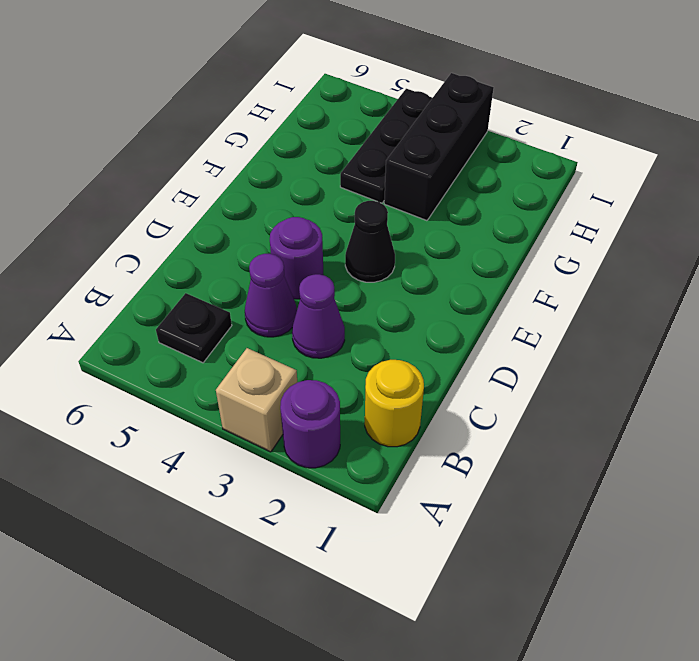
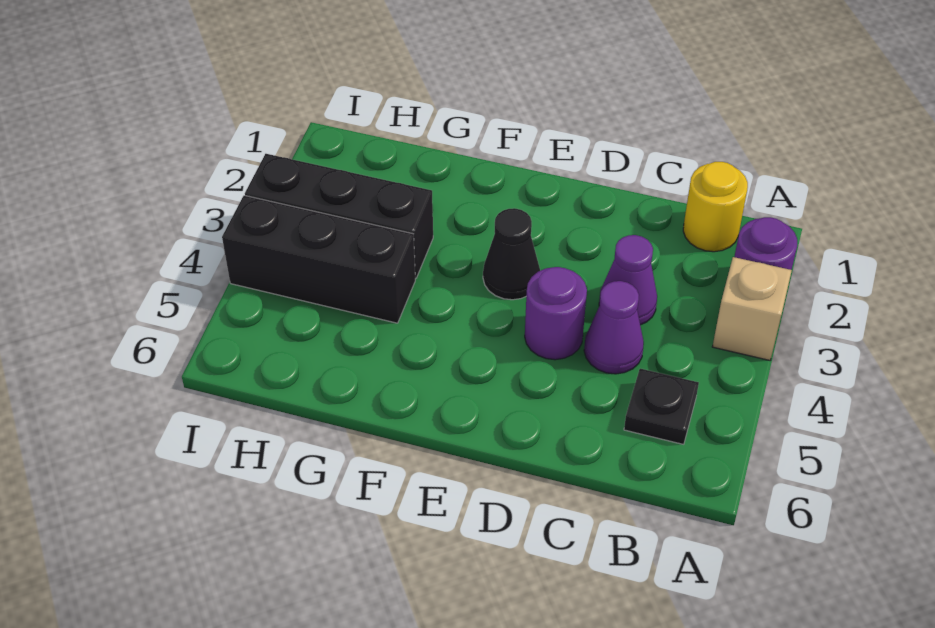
black 1x3 plate [340,89,432,203] -> black 1x3 brick [222,195,415,323]

